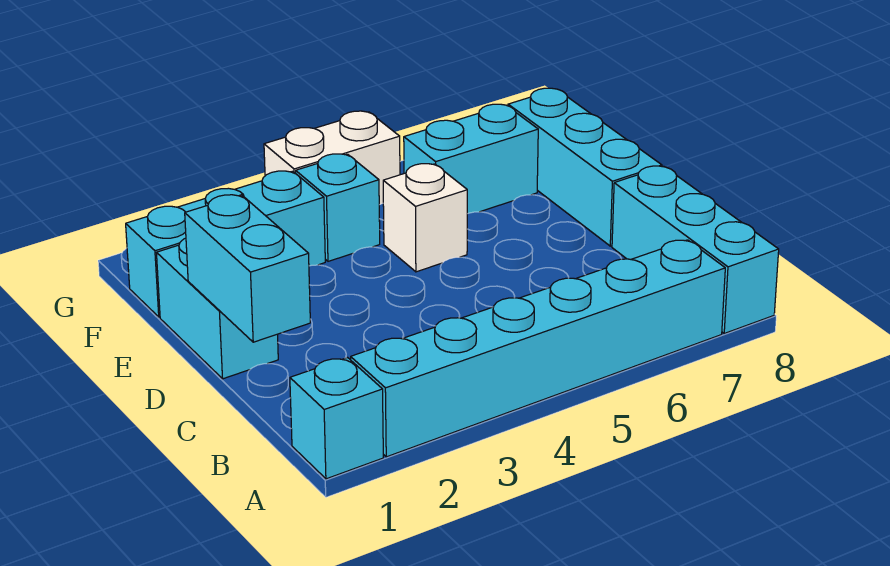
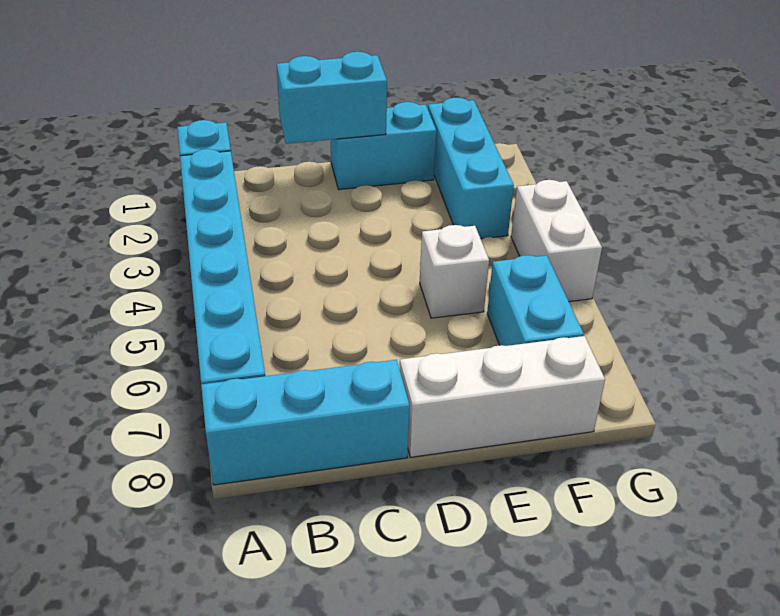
cyan 1x3 brick [508,88,662,246] -> white 1x3 brick [400,336,605,457]
cyan 1x1 brick [296,154,380,261] -> none

